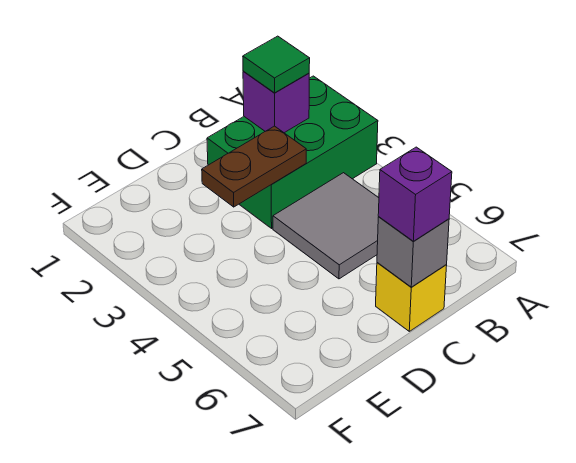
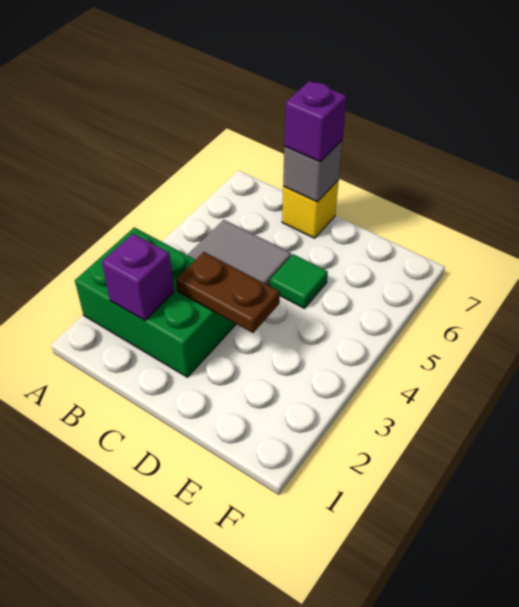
green 1x1 tile [243,36,310,93] -> green 1x1 tile moved to [270,254,328,308]

